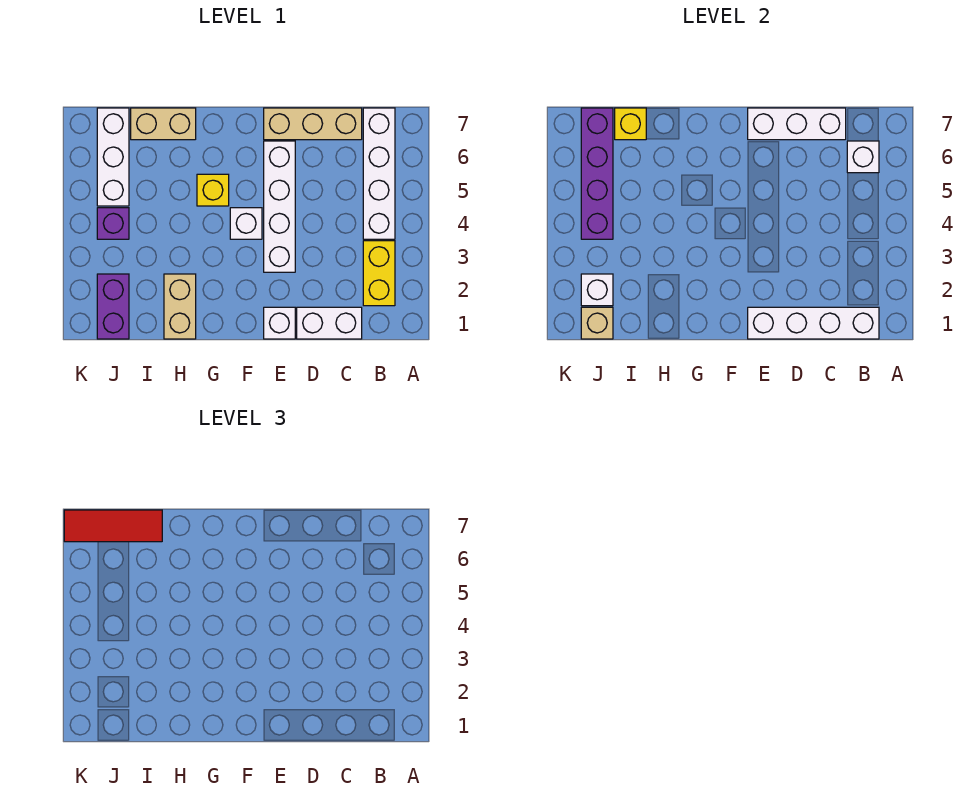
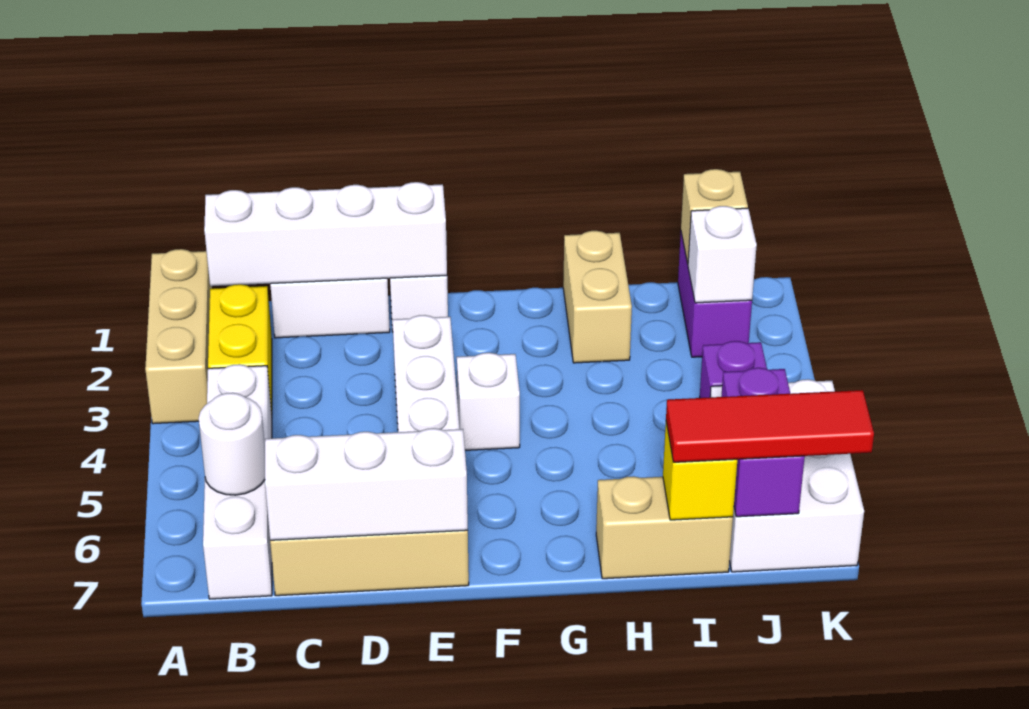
none -> tan 1x3 brick [145,249,212,424]
white 1x1 brick [847,141,879,173] -> white 1x1 round brick [199,393,265,495]
yellow 1x1 brick [197,174,229,206] -> none
purple 1x4 brick [581,108,613,239] -> purple 1x2 brick [721,368,805,517]
white 1x3 brick [97,108,129,206] -> white 2x3 brick [710,379,864,572]

